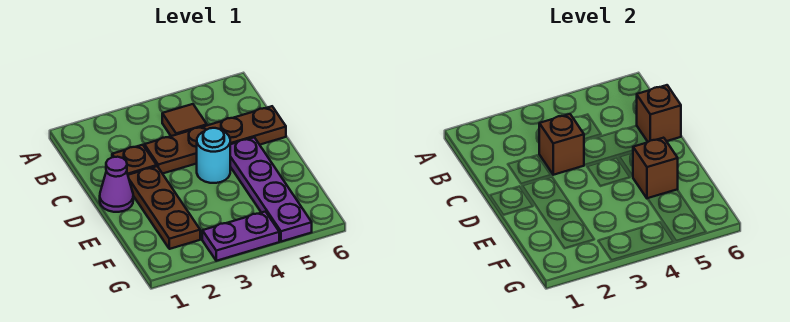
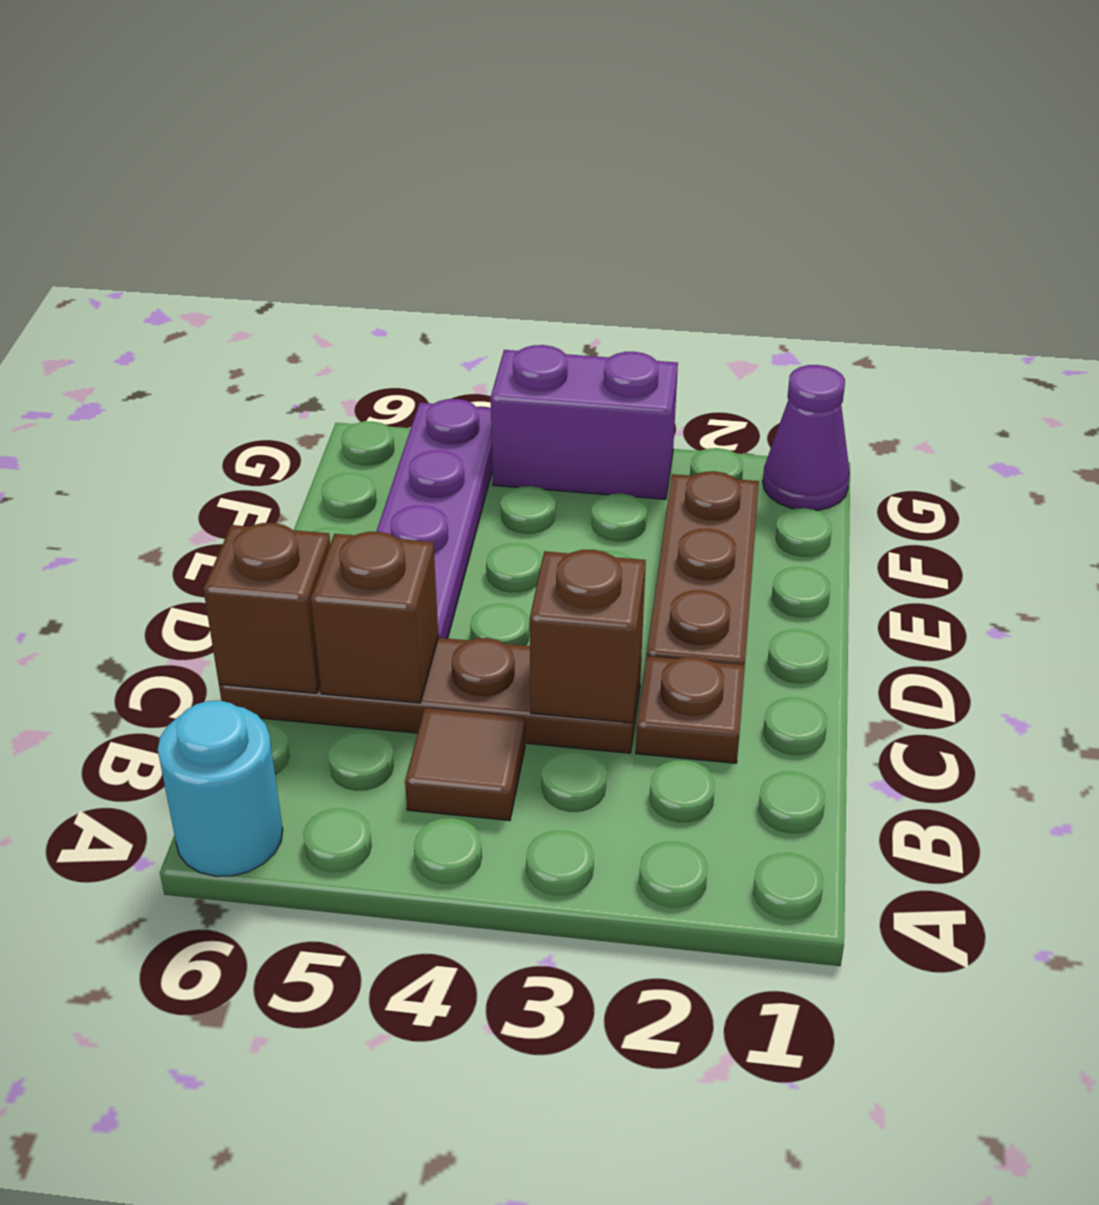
purple 1x1 cone [100,157,133,212] -> purple 1x1 cone moved to [763,365,850,510]
cyan 1x1 round brick [197,128,230,183] -> cyan 1x1 round brick moved to [158,701,283,876]
brown 1x1 brick [633,138,678,199] -> brown 1x1 brick moved to [311,532,439,703]
purple 1x2 plate [202,212,279,261] -> purple 1x2 brick [491,345,678,499]

